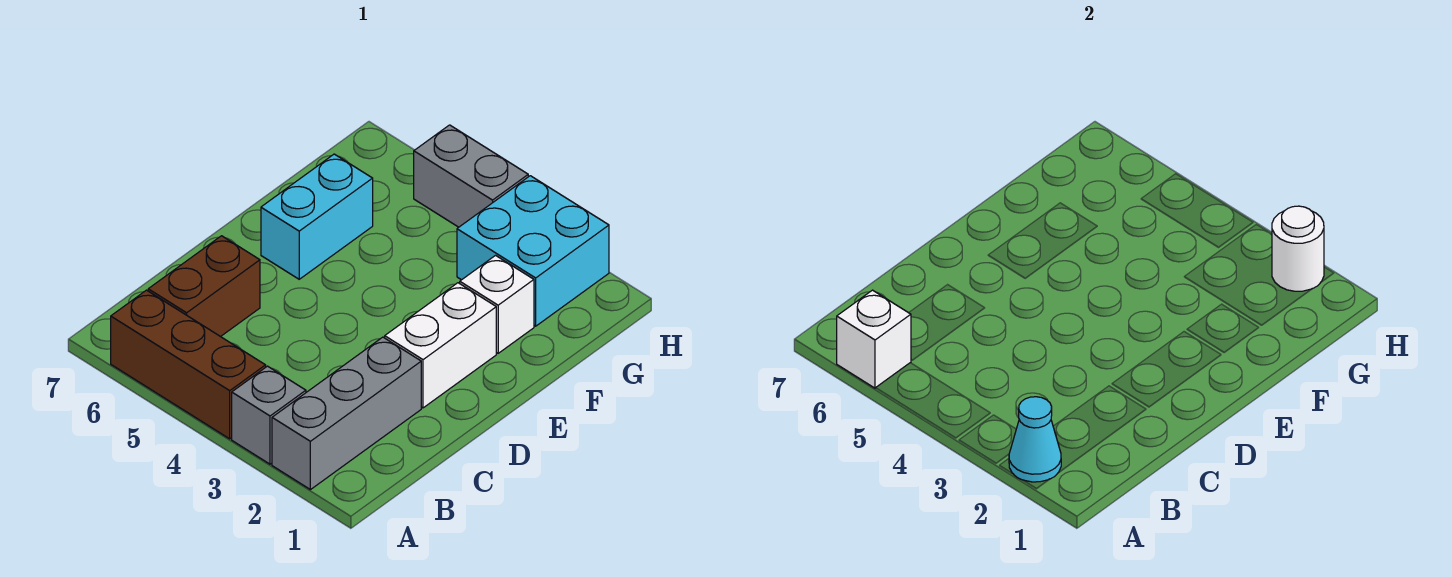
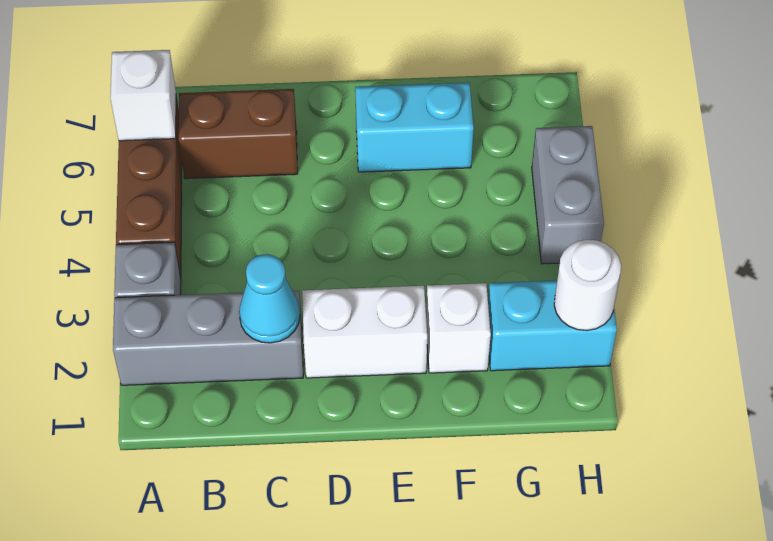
cyan 1x1 cone [1009,397,1061,482] -> cyan 1x1 cone moved to [239,254,300,343]
cyan 2x2 brick [457,176,609,326] -> cyan 1x2 brick [488,280,617,371]

